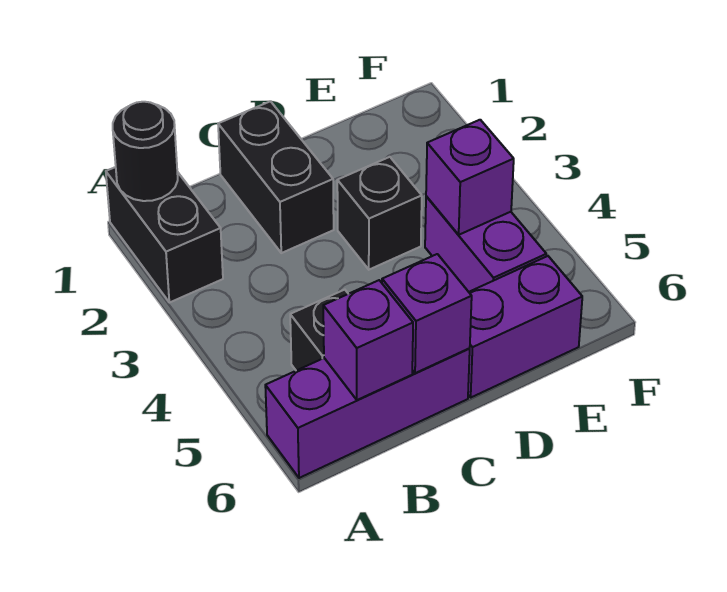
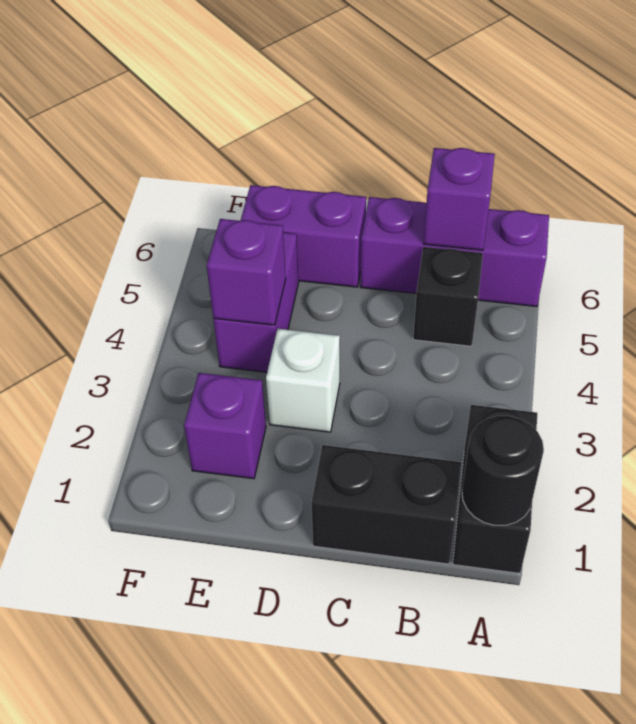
black 1x2 brick [218,101,334,253] -> black 1x2 brick turned to [311,445,461,564]
purple 1x1 brick [382,254,472,373] -> purple 1x1 brick moved to [184,373,266,479]
black 1x1 brick [337,157,422,270] -> white 1x1 brick [266,329,340,432]

